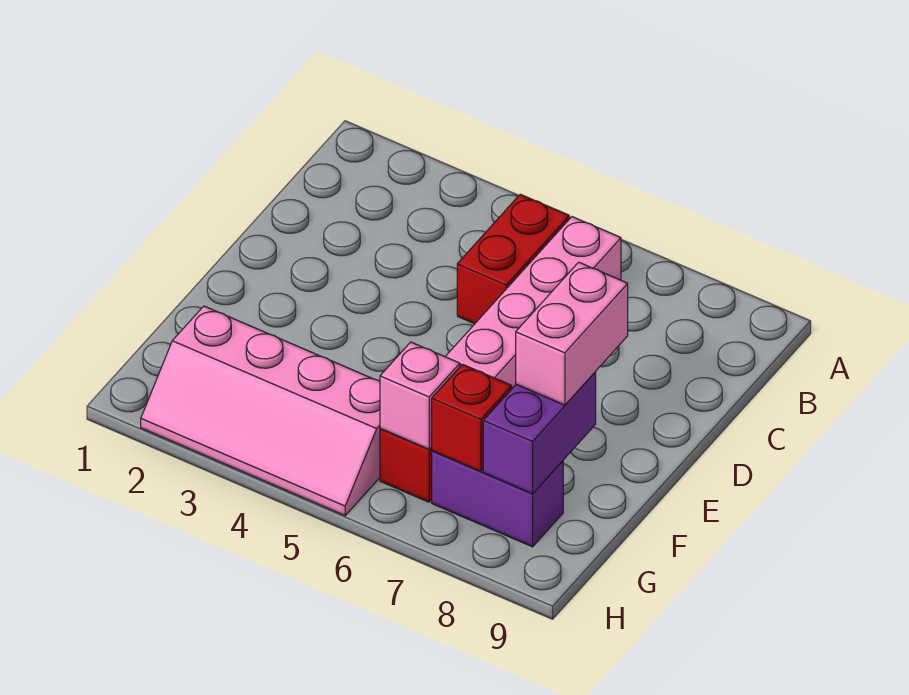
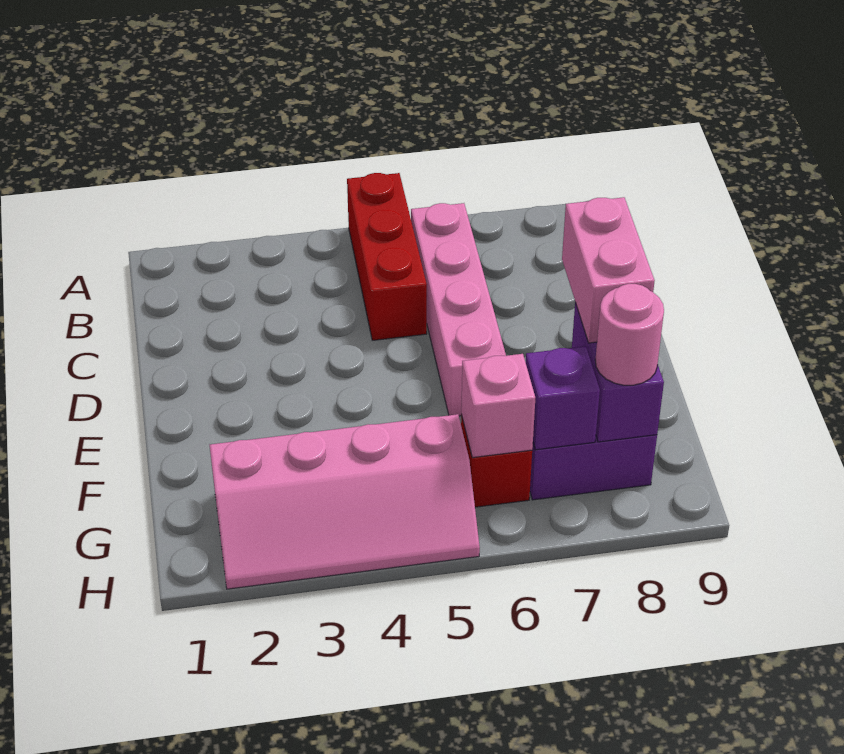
red 1x2 brick [457,194,569,324] -> red 1x3 brick [347,173,427,340]
red 1x1 brick [431,364,512,472] -> purple 1x1 brick [526,346,600,450]
none -> pink 1x1 round brick [595,284,664,385]

